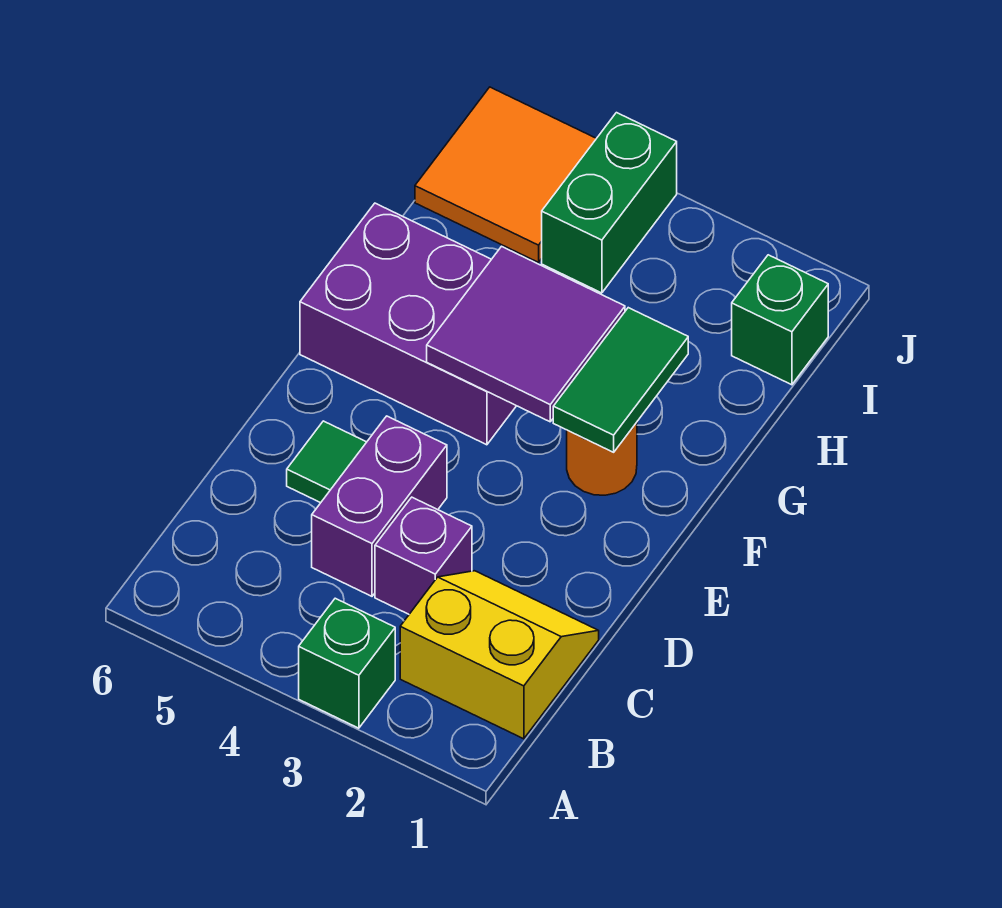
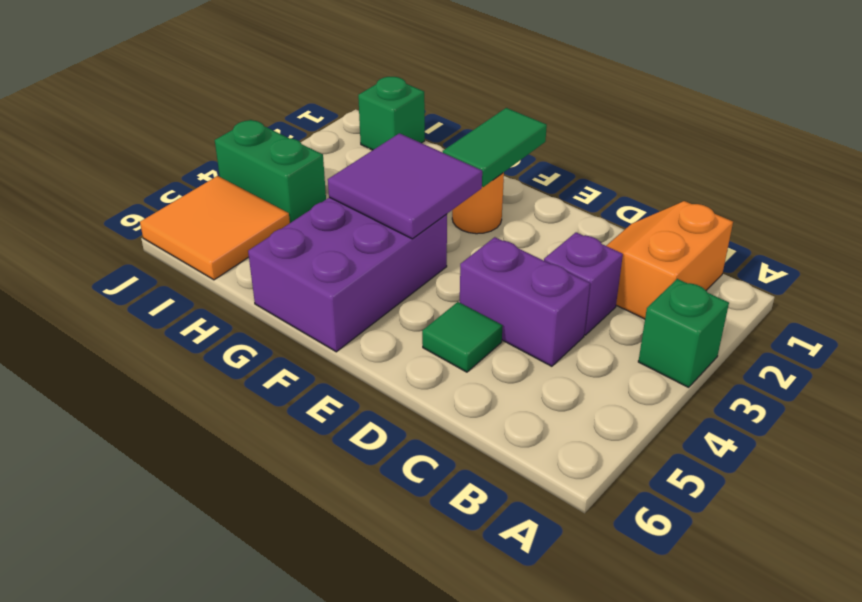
yellow 2x2 slope [400,571,599,739] -> orange 2x2 slope [606,201,733,319]
green 1x2 tile [553,308,688,452] -> green 1x2 tile turned to [443,108,547,187]

